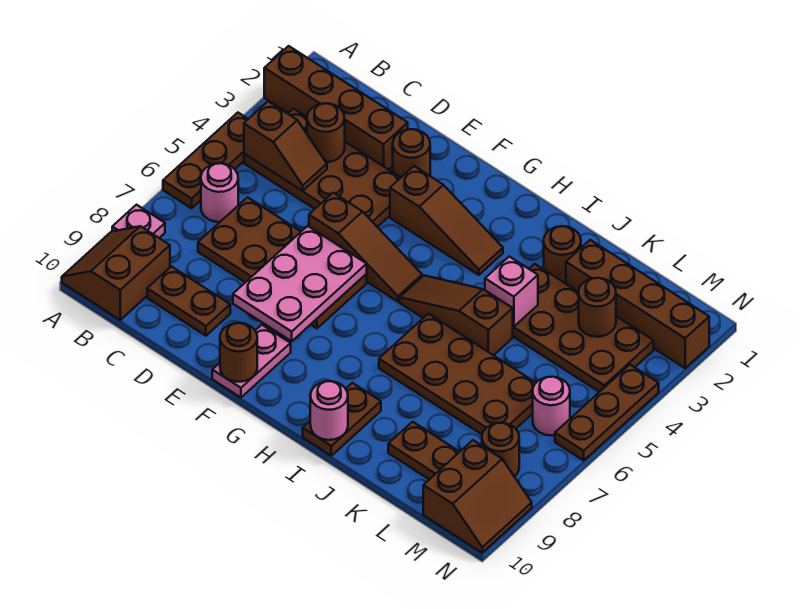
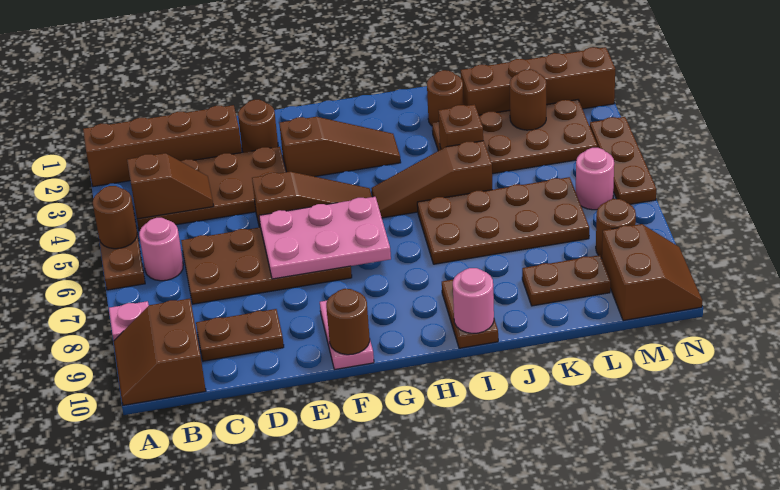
brown 1x1 round brick [307,103,345,162] -> brown 1x1 round brick moved to [93,186,137,249]
pink 2x3 plate [233,226,367,341] -> pink 2x3 plate turned to [259,197,391,279]
pink 1x1 brick [485,256,538,327] -> brown 1x1 brick [438,104,483,149]

